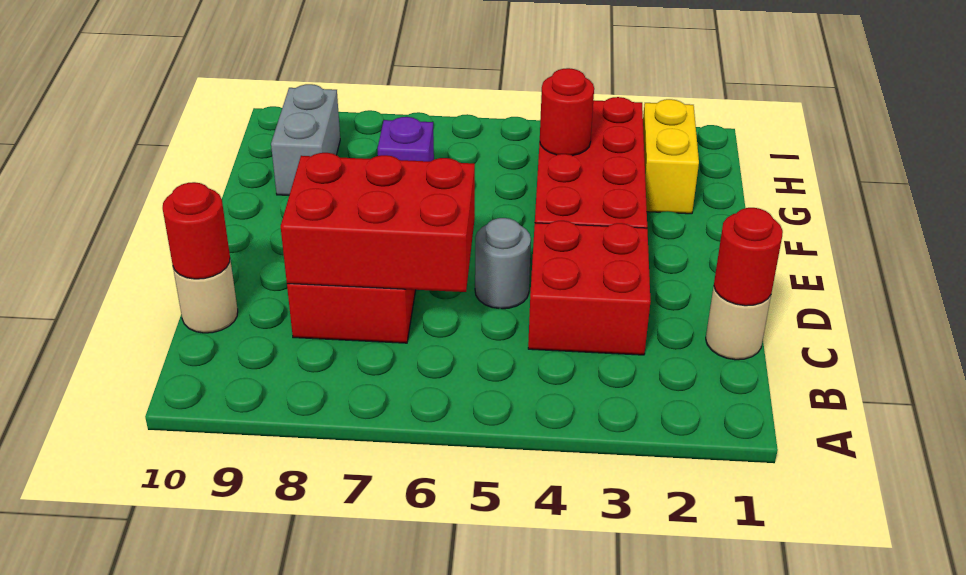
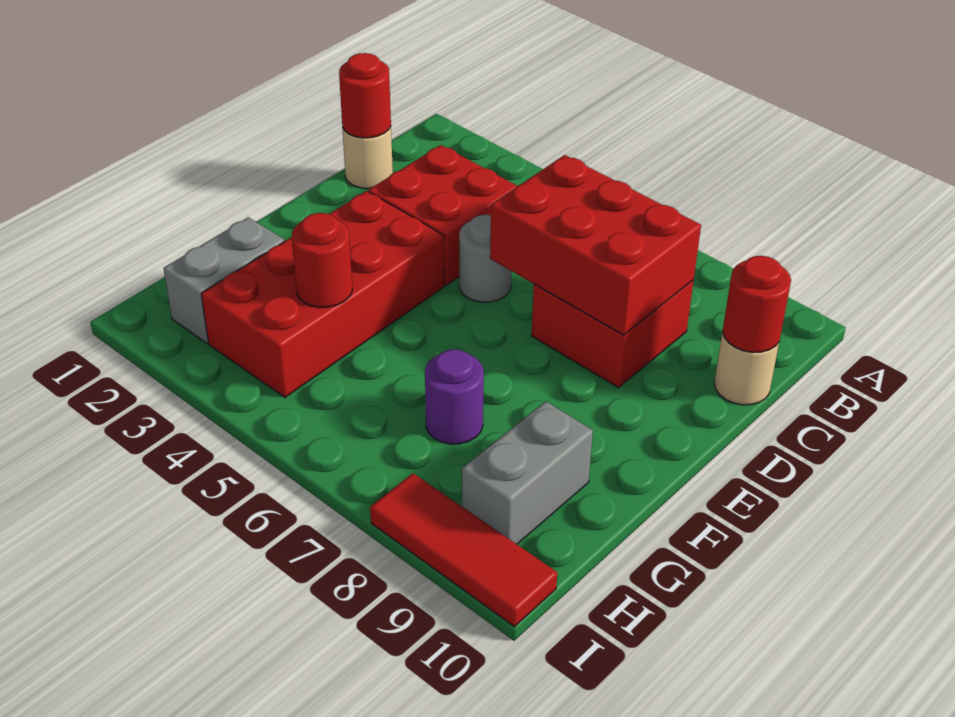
yellow 1x2 brick [643,99,699,214] -> grey 1x2 brick [163,217,285,344]
purple 1x1 brick [378,117,434,161] -> purple 1x1 round brick [425,349,484,444]
none -> red 1x3 tile [370,473,557,627]

